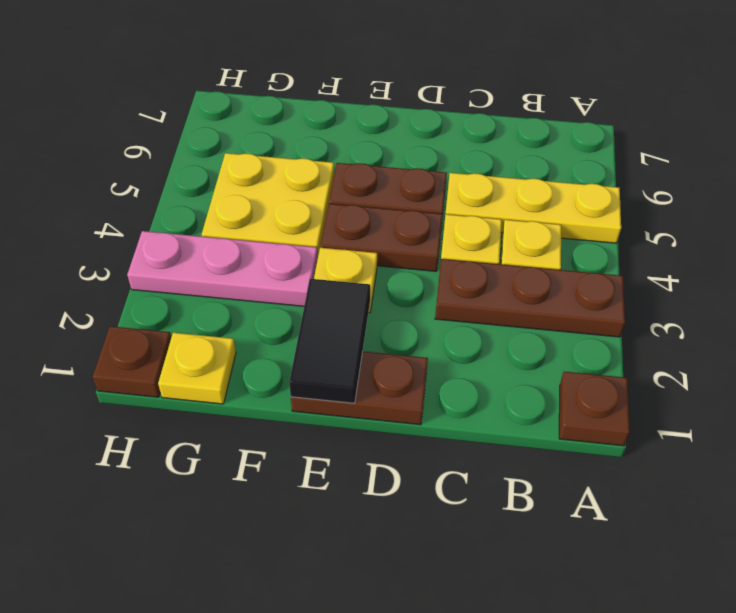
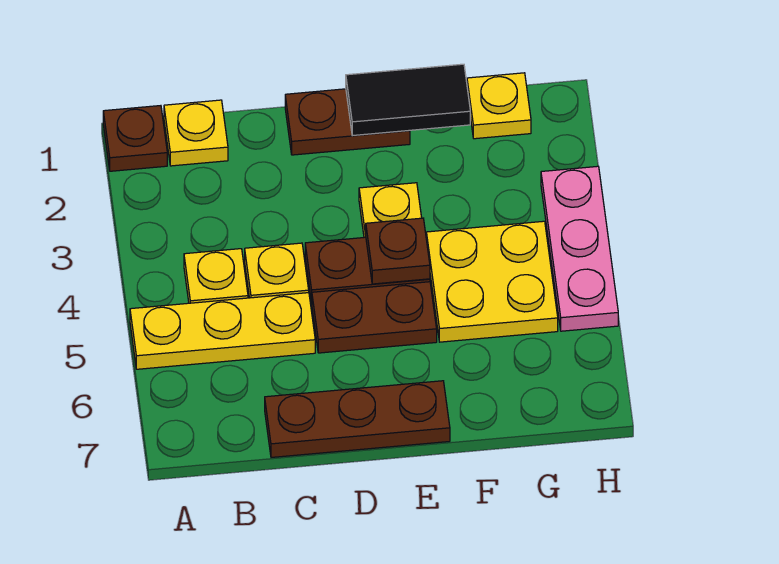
brown 1x3 plate [435,259,625,337] -> brown 1x3 plate moved to [265,381,450,457]
none -> yellow 1x1 plate [164,100,228,166]
black 1x2 tile [289,279,370,403] -> black 1x2 tile turned to [346,64,470,136]
pink 1x3 plate [127,231,318,306] -> pink 1x3 plate turned to [541,166,618,331]
brown 1x1 plate [93,326,171,397] -> brown 1x1 plate moved to [366,218,430,284]

